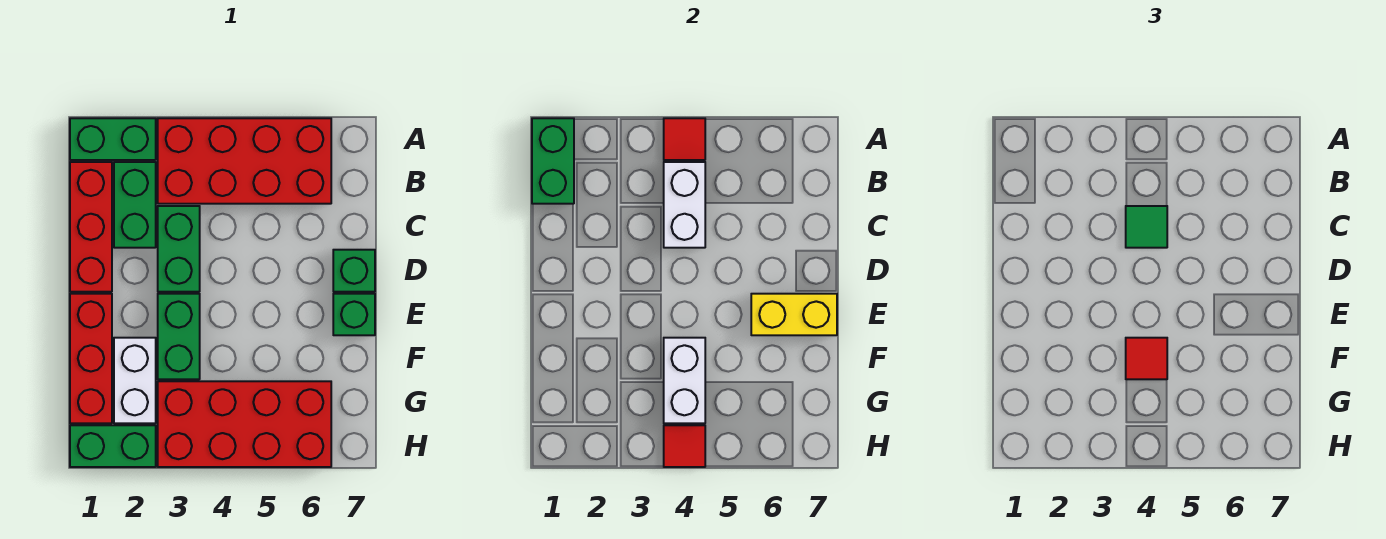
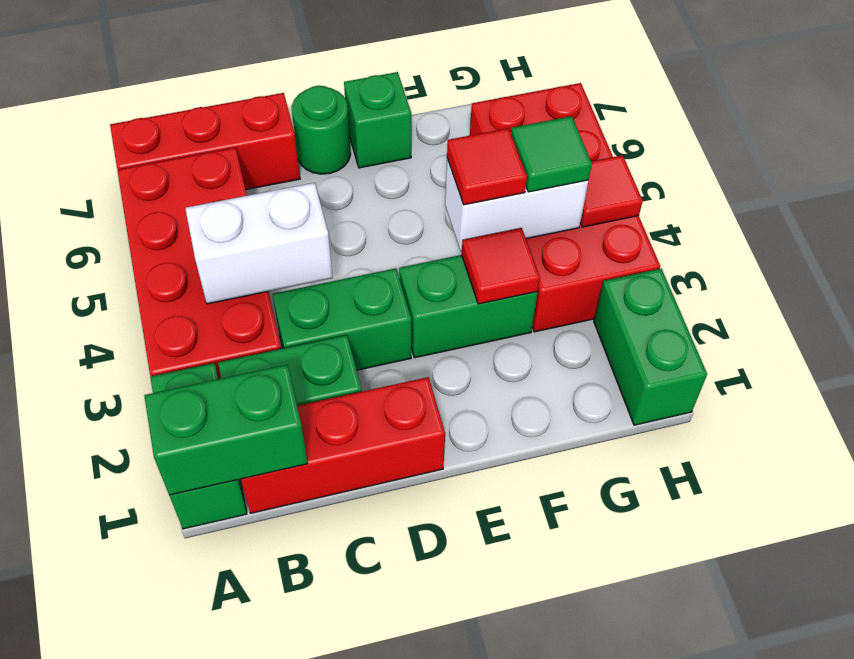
red 1x1 tile [664,118,705,160] -> red 1x1 tile moved to [462,228,540,304]
green 1x1 tile [1126,206,1167,248] -> green 1x1 tile moved to [511,116,592,192]
green 1x1 brick [333,250,375,292] -> green 1x1 round brick [292,86,351,174]
red 1x3 brick [70,294,112,423] -> red 1x3 brick moved to [110,93,300,190]
yellow 1x2 brick [751,294,837,335] -> none
white 1x2 brick [114,338,156,423] -> none

